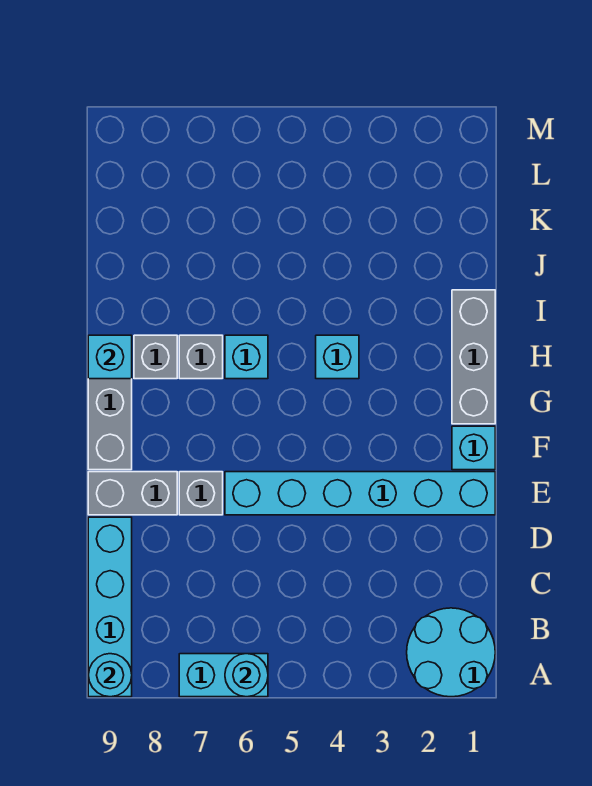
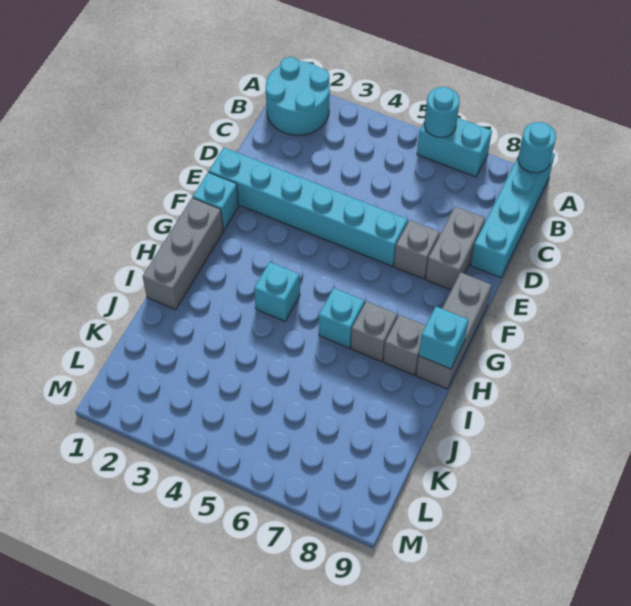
grey 1x2 brick [88,472,177,515] -> grey 1x2 brick turned to [426,206,485,290]

